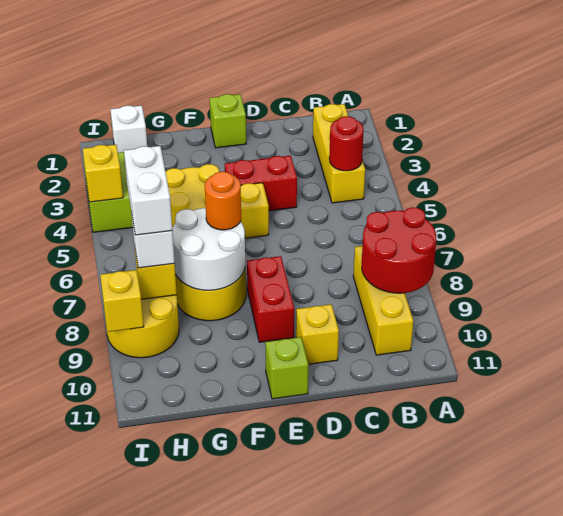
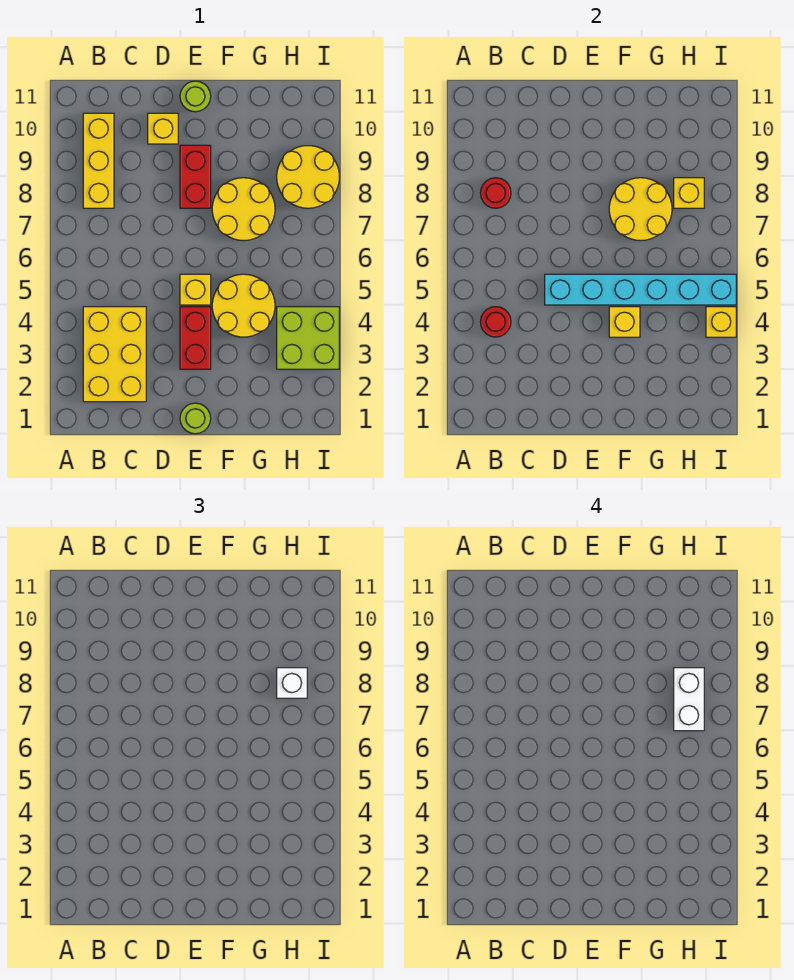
red 2x2 round brick [362,207,436,293] -> red 1x1 round brick [480,178,511,208]
yellow 1x3 brick [313,104,365,203] -> yellow 2x3 brick [83,307,146,402]
red 1x2 brick [225,156,297,211] -> red 1x2 brick turned to [180,307,211,369]
none -> cyan 1x6 brick [545,274,736,305]
lime 1x1 brick [210,94,246,148] -> lime 1x1 round brick [180,403,211,434]
lime 1x1 brick [265,337,308,399] -> lime 1x1 round brick [180,81,211,112]
white 2x2 round brick [172,208,245,290] -> yellow 2x2 round brick [609,178,672,241]
orange 1x1 round brick [205,172,241,230] -> none
white 1x1 brick [110,105,147,153] -> none
yellow 1x1 brick [100,270,144,332] -> yellow 1x1 brick moved to [609,307,640,337]

